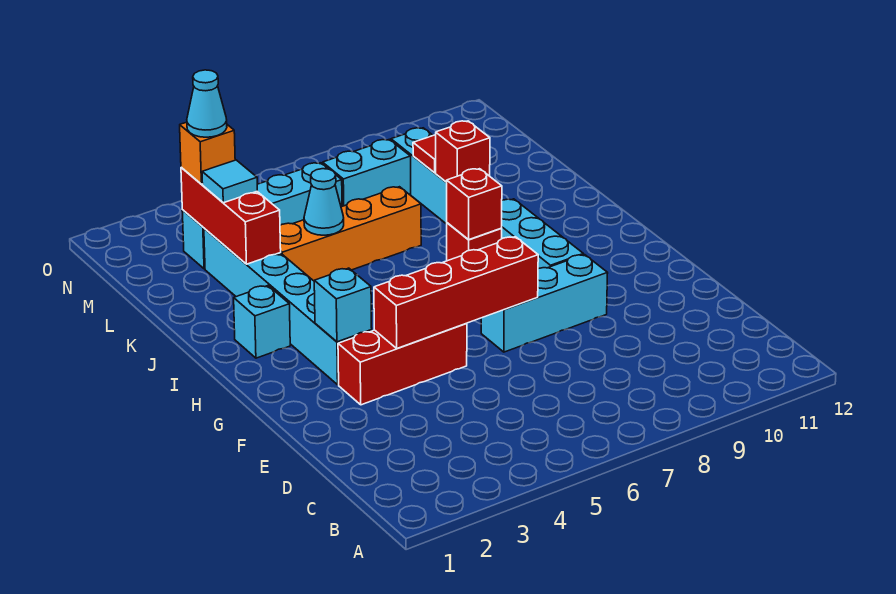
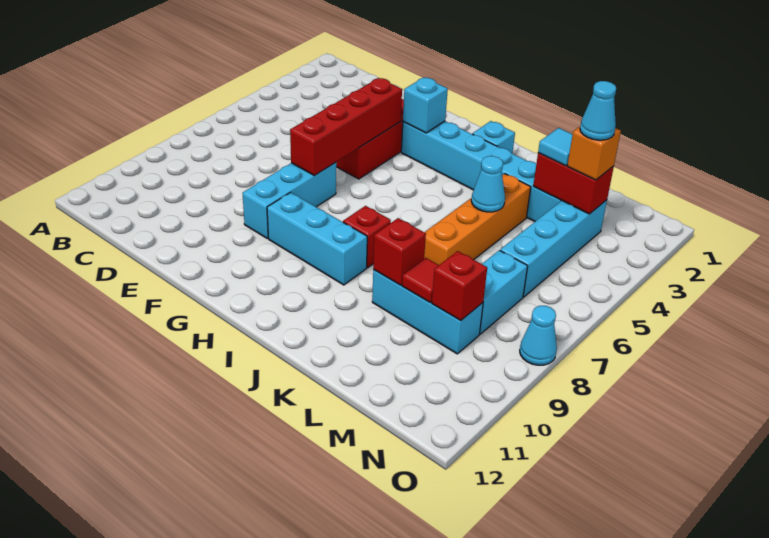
red 1x1 brick [447,169,502,239] -> red 1x1 brick moved to [432,251,487,320]
red 1x3 brick [181,167,281,264] -> red 1x2 brick [533,153,614,214]
none -> cyan 1x1 cone [520,306,557,365]

